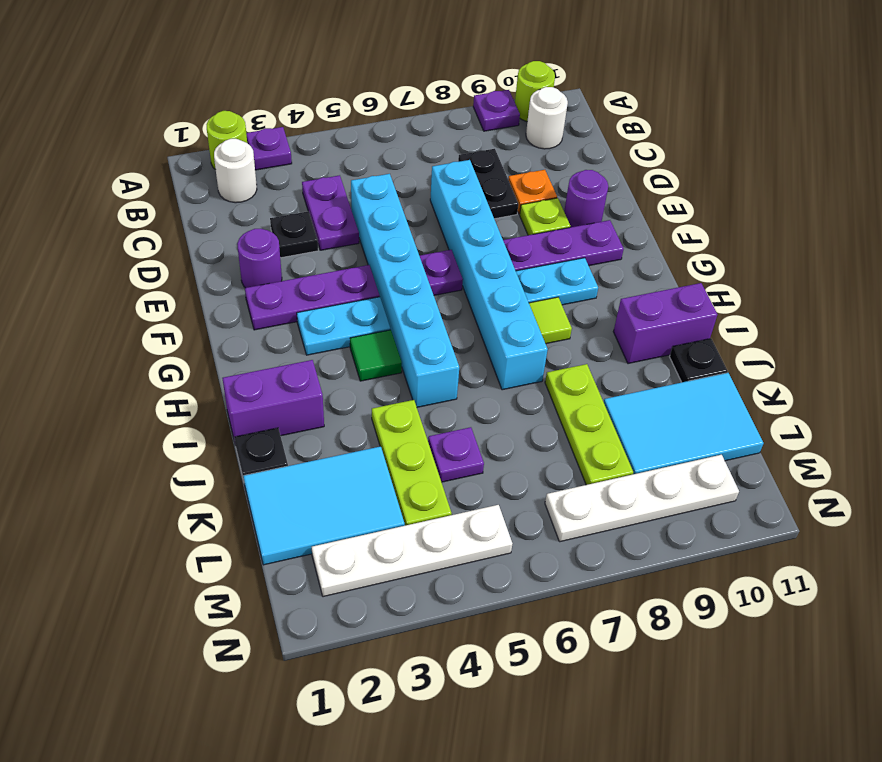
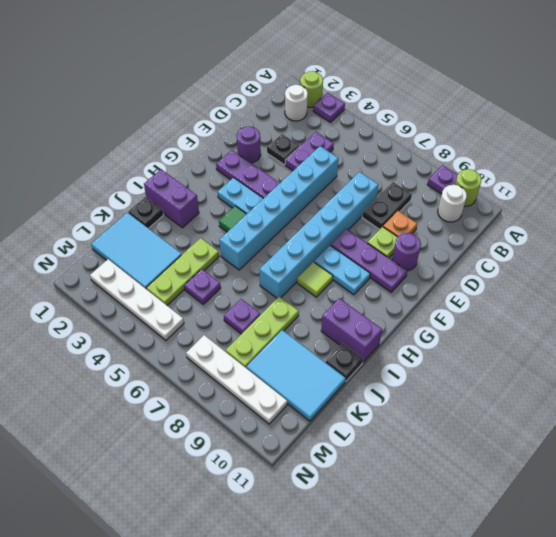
purple 1x1 plate [420,250,463,295] -> purple 1x1 plate moved to [224,299,260,334]

